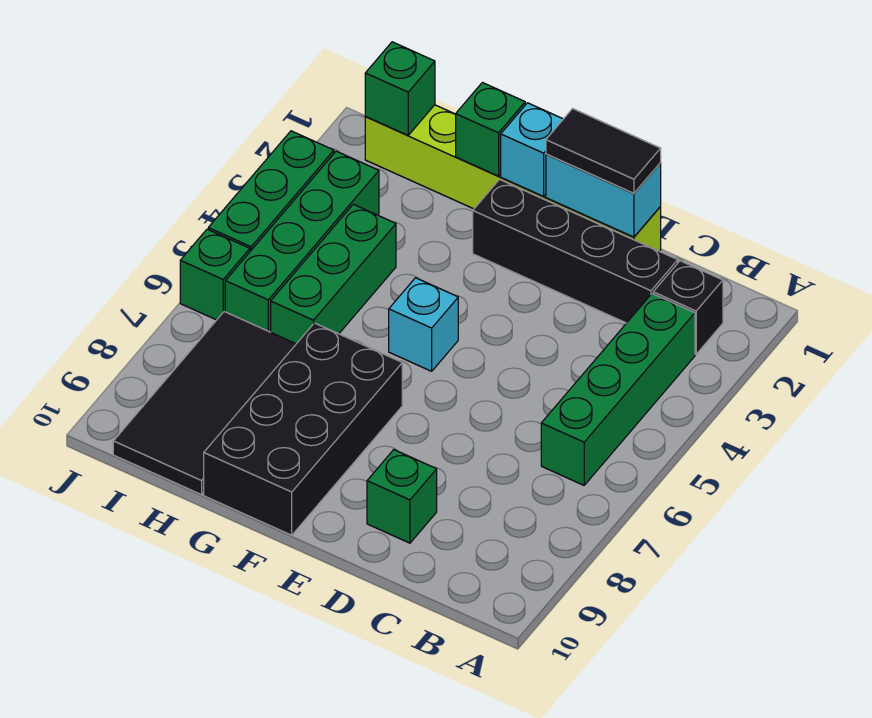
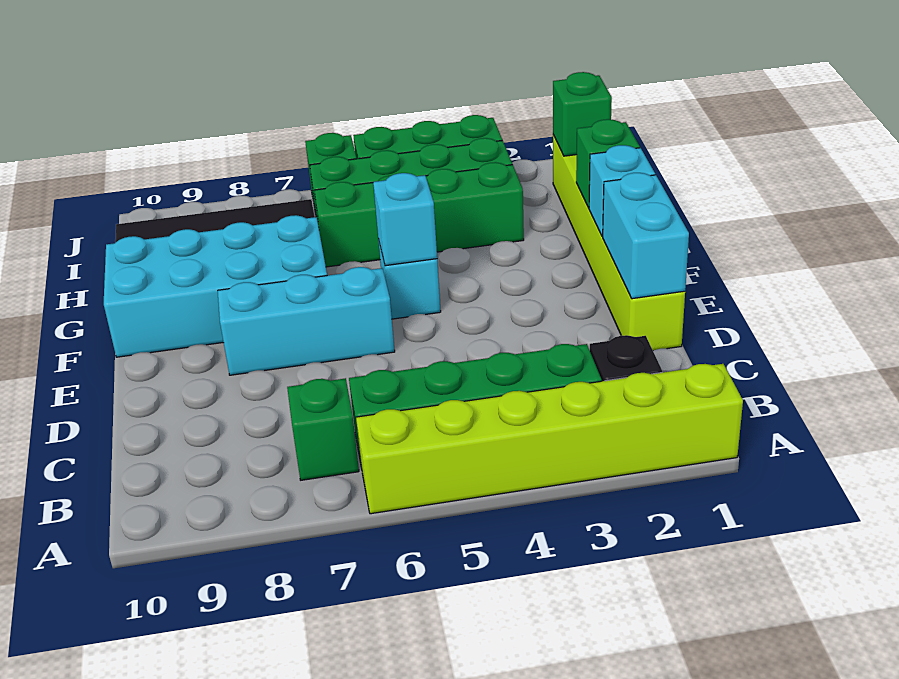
none -> lime 1x6 brick [356,364,743,514]
black 1x4 brick [473,179,678,323] -> none
black 1x2 tile [546,109,661,193] -> none
green 1x1 brick [367,450,437,543] -> green 1x1 brick moved to [287,378,359,480]
none -> cyan 1x3 brick [218,267,395,375]
none -> cyan 1x1 brick [373,173,437,266]
black 2x4 brick [204,323,402,535] -> cyan 2x4 brick [104,215,327,357]
green 1x3 brick [271,204,396,344] -> green 1x4 brick [314,162,524,267]

